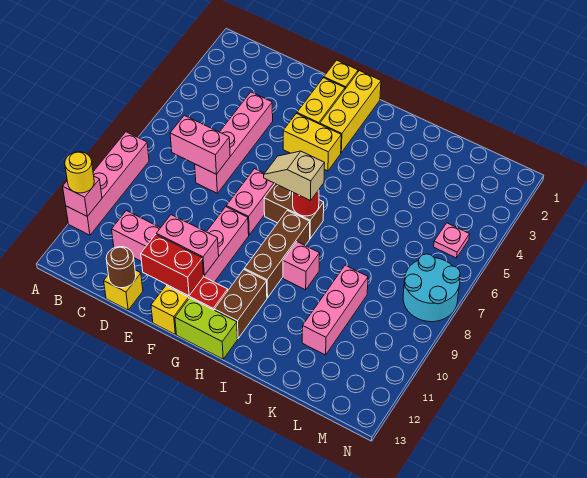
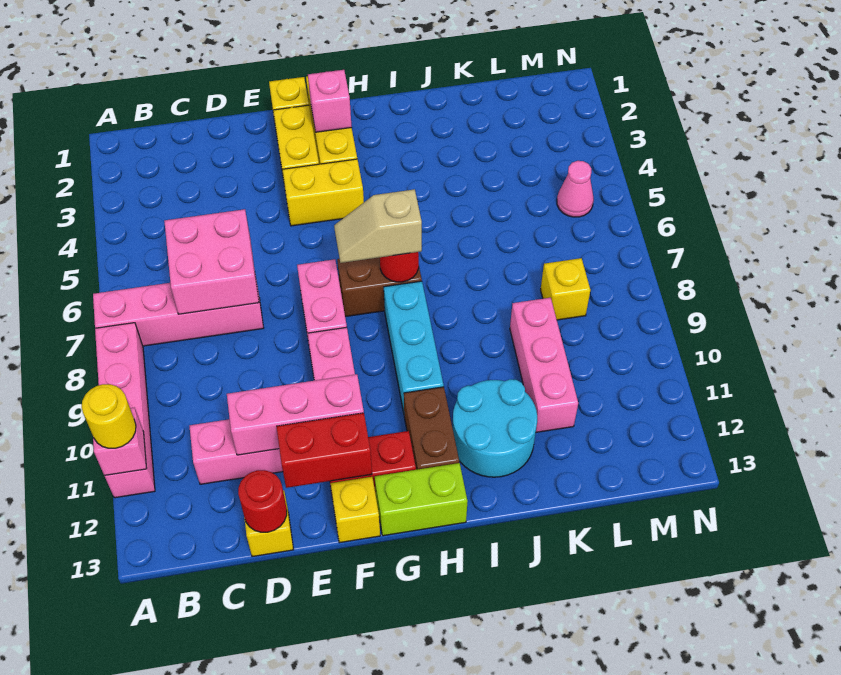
pink 1x2 brick [170,115,230,174] -> pink 2x2 brick [164,209,259,314]
pink 1x4 brick [195,92,273,193] -> pink 1x4 brick turned to [93,281,263,346]
brown 1x1 round brick [106,247,136,288] -> red 1x1 round brick [238,470,287,532]
pink 1x2 brick [156,215,219,275] -> pink 1x3 brick [227,374,364,455]
brown 1x3 brick [244,210,310,298] -> cyan 1x3 brick [384,281,444,413]
pink 1x1 brick [283,242,320,290] -> pink 1x1 brick moved to [308,70,352,132]
none -> yellow 1x1 brick [541,258,591,320]
pink 1x1 plate [434,223,470,258] -> pink 1x1 cone [557,161,594,217]
cyan 2x2 round brick [403,254,460,322] -> cyan 2x2 round brick moved to [452,379,537,477]

